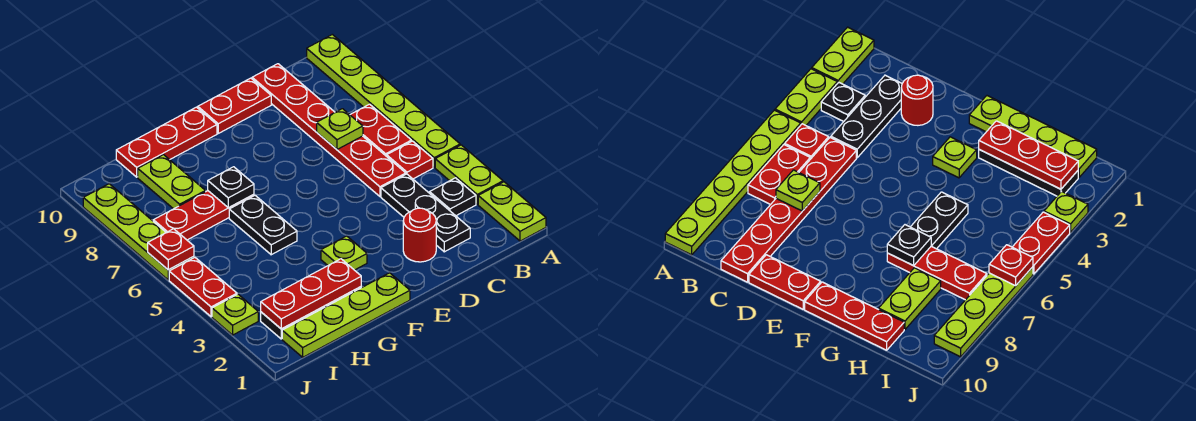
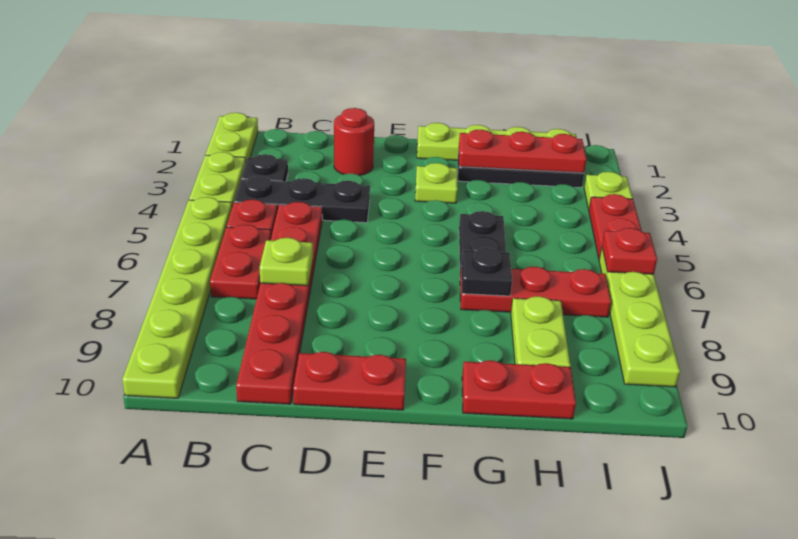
black 1x3 plate [381,174,470,252] -> black 1x3 plate turned to [234,176,370,223]
red 1x3 plate [116,107,217,177] -> red 1x2 plate [462,360,576,419]

